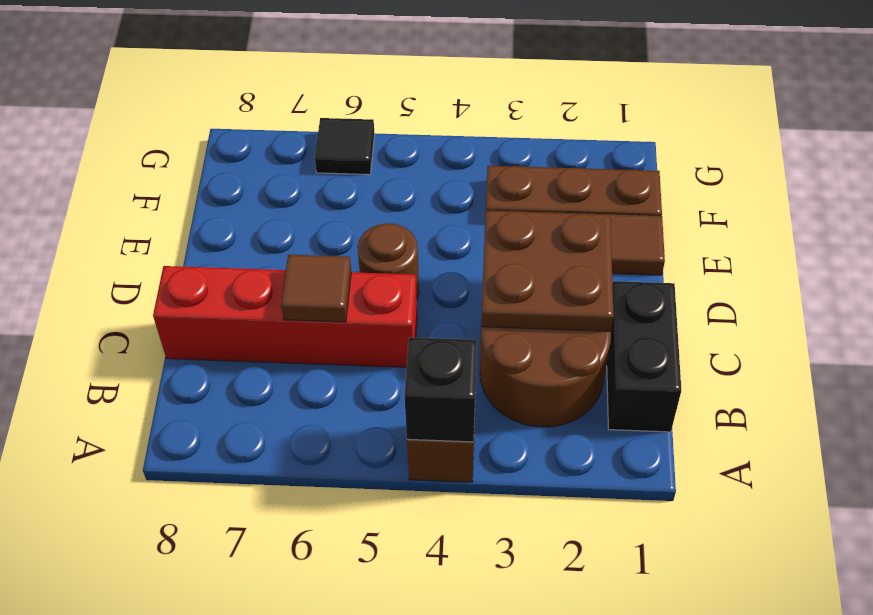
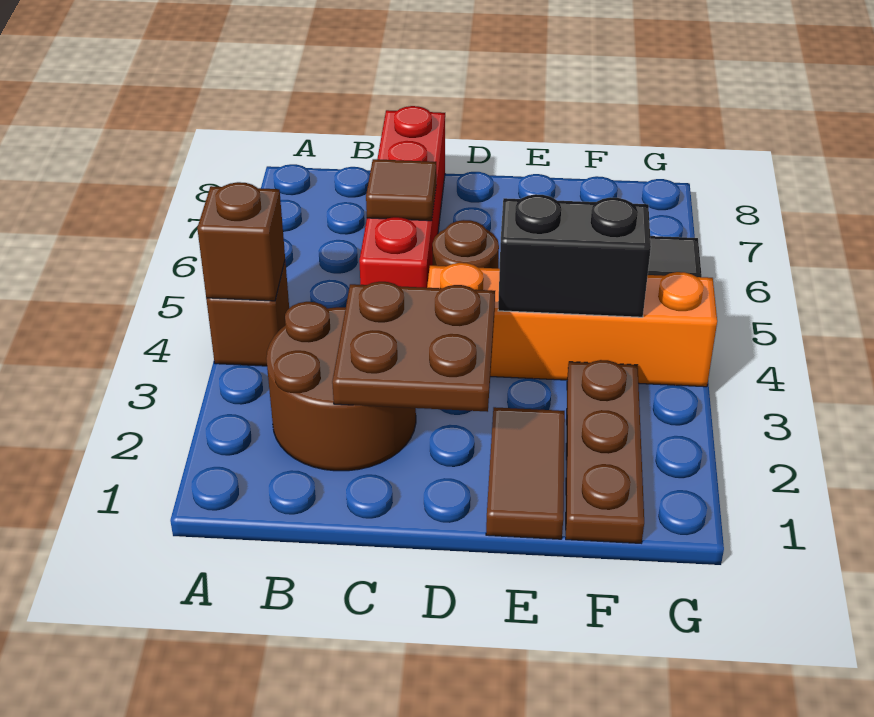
black 1x1 brick [404,337,477,442] -> brown 1x1 brick [197,182,285,301]
black 1x2 brick [607,281,681,432] -> black 1x2 brick moved to [498,194,651,317]
none -> orange 1x4 brick [427,263,717,387]

